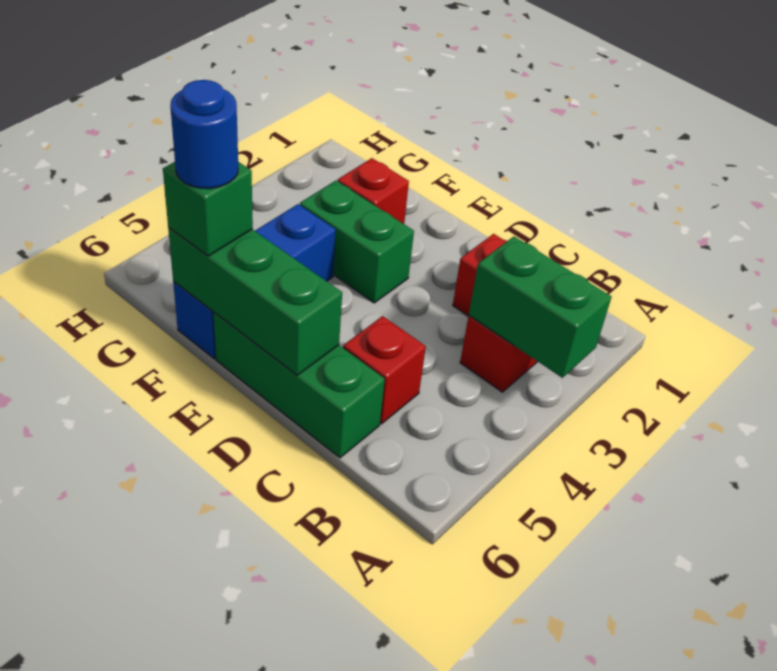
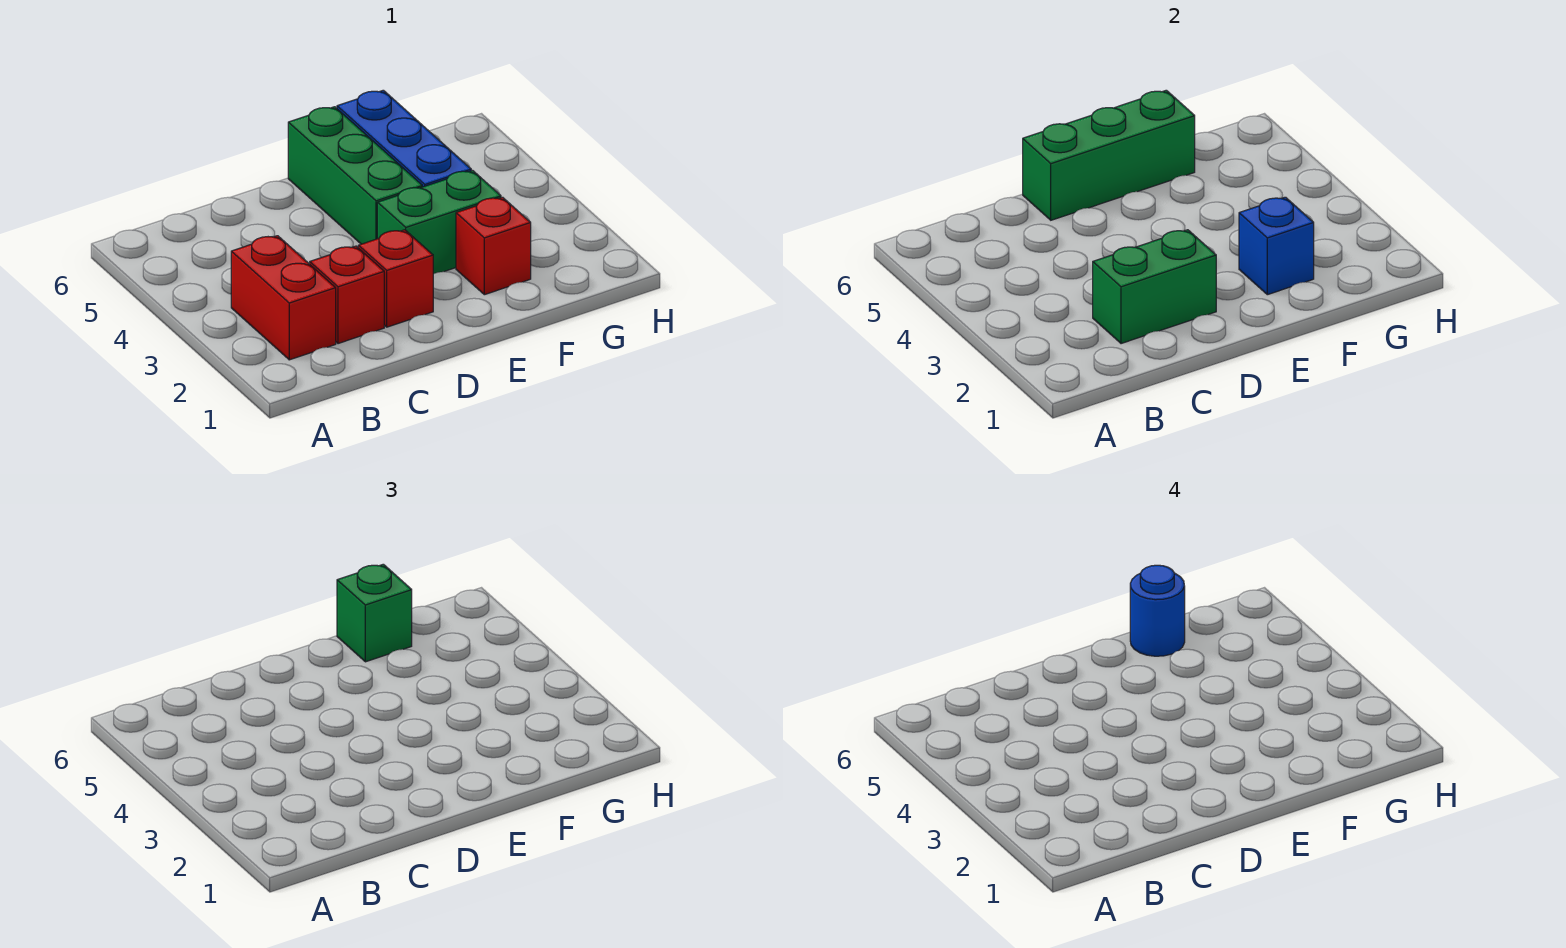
green 1x2 brick [469,237,611,378] -> green 1x2 brick moved to [1093,230,1216,344]
red 1x1 brick [343,316,426,424] -> red 1x1 brick moved to [358,230,433,327]
green 1x3 brick [213,312,385,458] -> green 1x3 brick turned to [288,107,422,244]
none -> blue 1x1 brick [1239,197,1314,295]

